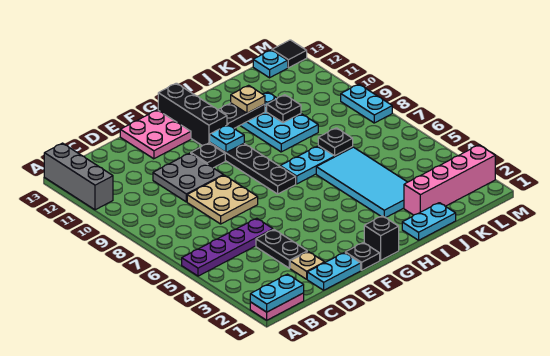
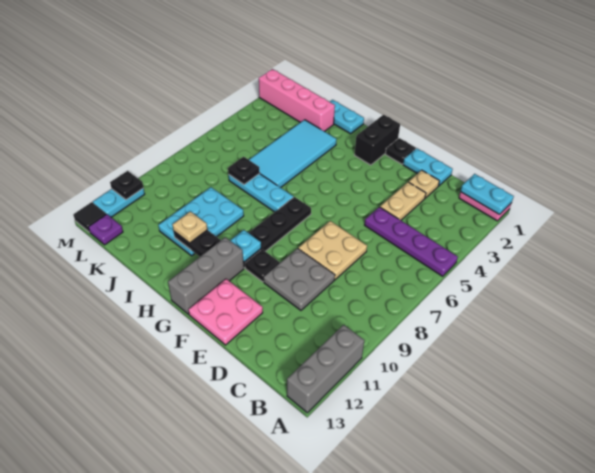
black 1x2 plate [256,229,307,268] -> tan 1x2 plate [380,182,426,220]
black 1x1 brick [364,216,399,260] -> black 1x2 brick [354,115,400,165]
black 1x3 brick [158,83,227,146] -> grey 1x3 brick [168,237,244,314]
black 1x1 plate [267,95,301,123] -> black 1x1 plate moved to [110,171,143,200]
cyan 1x1 plate [253,50,288,78] -> purple 1x1 plate [88,214,123,245]
cyan 1x2 plate [341,84,392,123] -> cyan 1x2 plate moved to [93,188,145,217]

